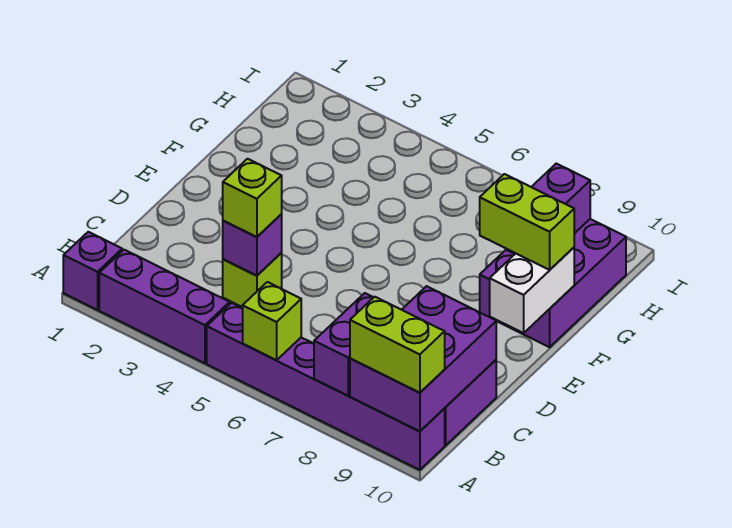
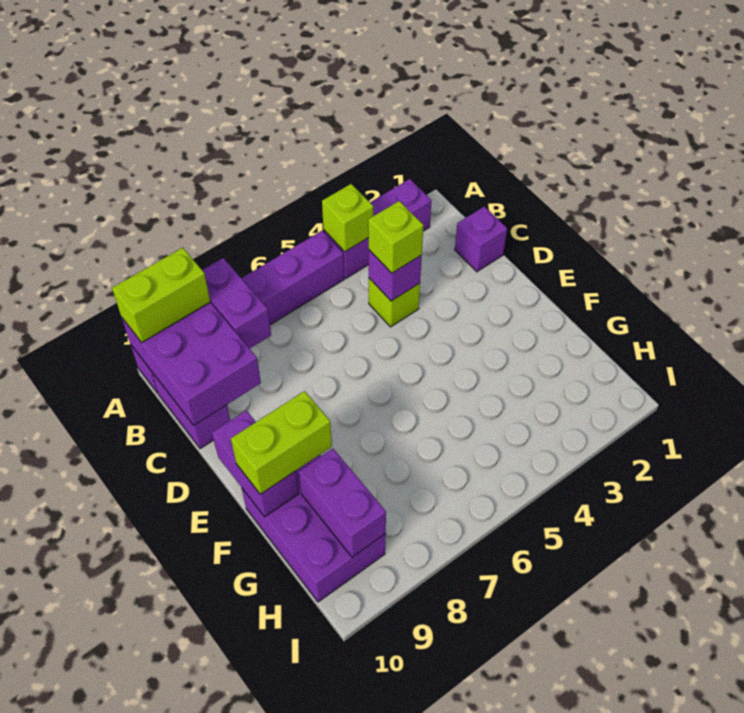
purple 1x1 brick [63,232,122,310] -> purple 1x1 brick moved to [455,206,507,272]
lime 1x1 brick [243,282,301,360] -> lime 1x1 brick moved to [322,184,373,252]
white 1x2 brick [490,248,574,333] -> purple 1x2 brick [212,411,298,517]

